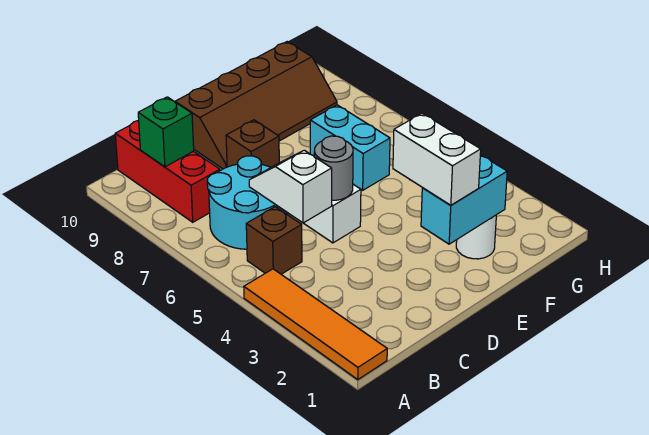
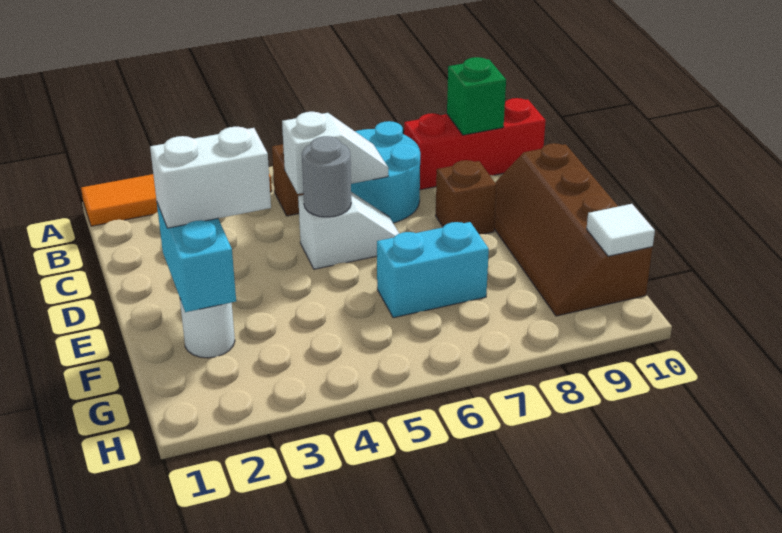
none -> white 1x1 tile [587,204,655,256]

